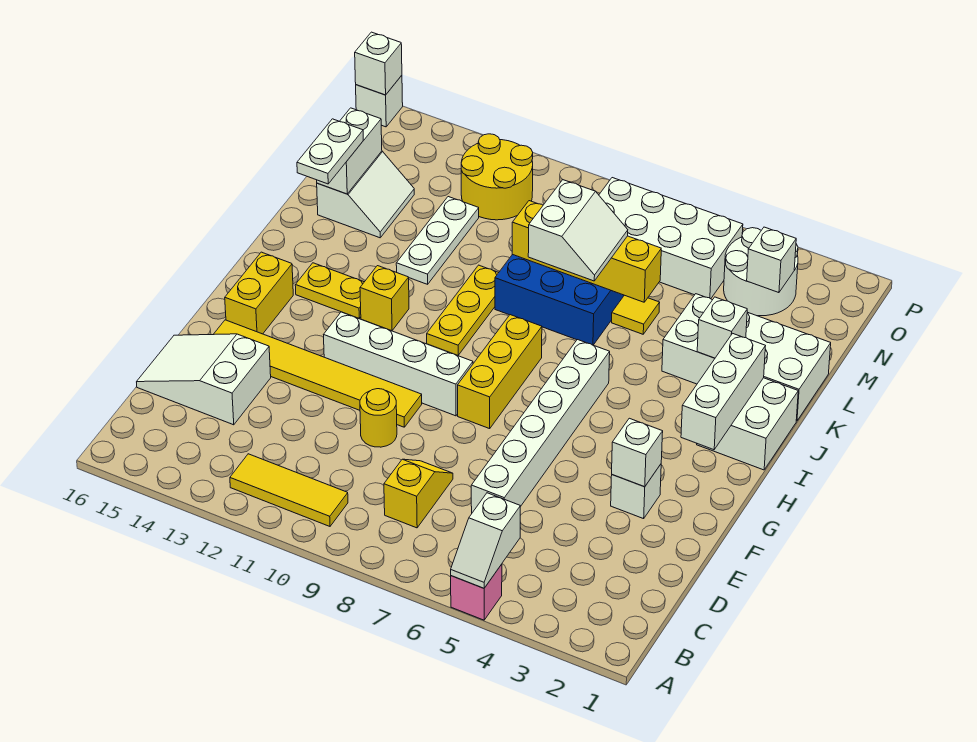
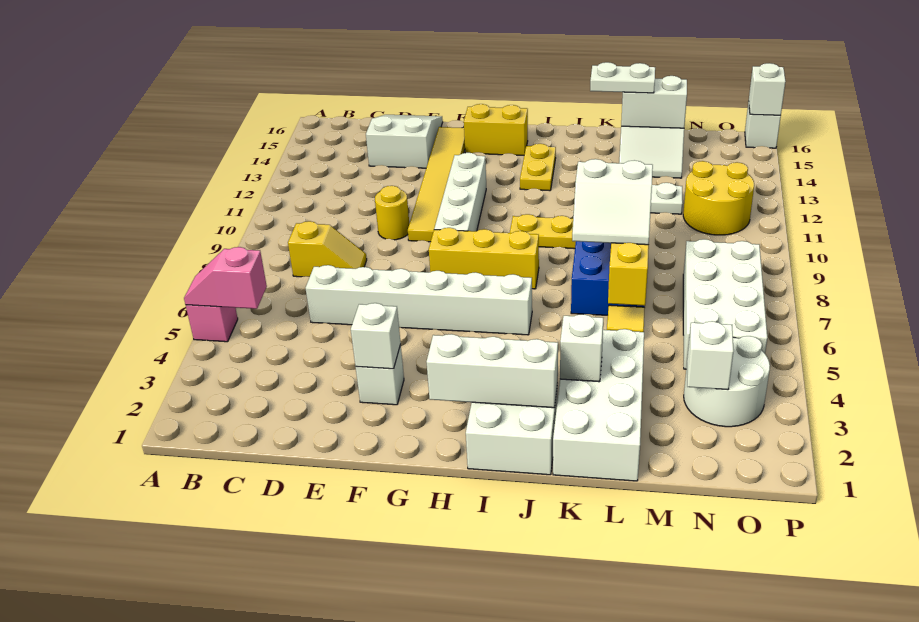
white 1x2 slope [451,493,520,588] -> pink 1x2 slope [184,247,267,309]
yellow 1x3 tile [230,454,348,526] -> none
yellow 1x1 brick [360,266,409,331] -> none

